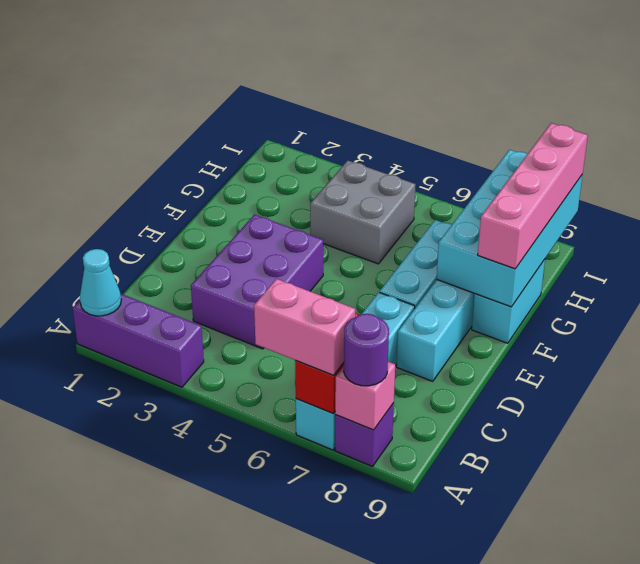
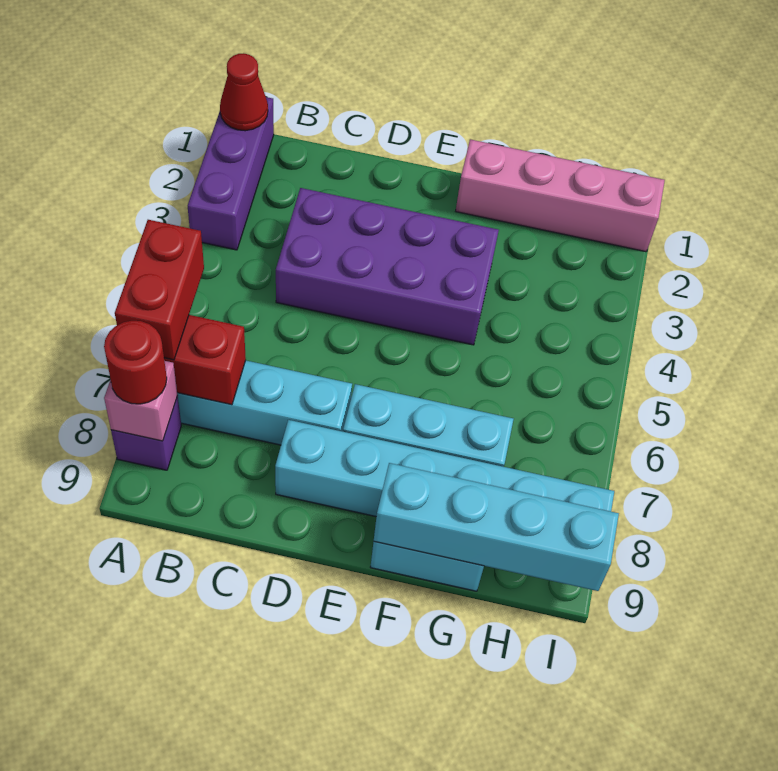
cyan 1x1 cone [80,249,121,316] -> red 1x1 cone [220,53,268,131]
pink 1x2 brick [254,279,355,375] -> red 1x2 brick [115,220,204,360]
purple 1x1 round brick [344,314,389,386] -> red 1x1 round brick [104,321,167,404]
purple 2x3 brick [191,215,323,349] -> purple 2x4 brick [276,188,499,345]
cyan 2x4 brick [437,150,583,307] -> cyan 1x4 brick [374,463,619,591]
pink 1x4 brick [478,123,588,269] -> pink 1x4 brick moved to [456,139,665,252]
grey 2x2 brick [310,160,416,264] -> none

